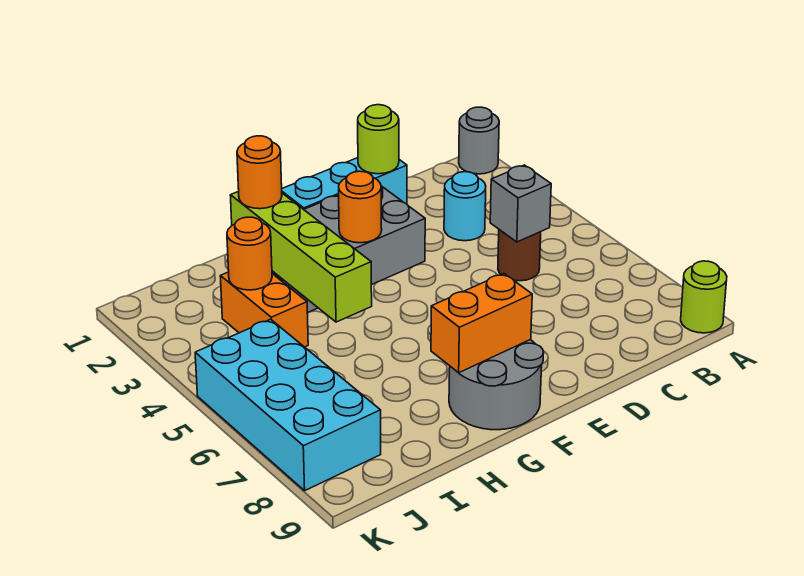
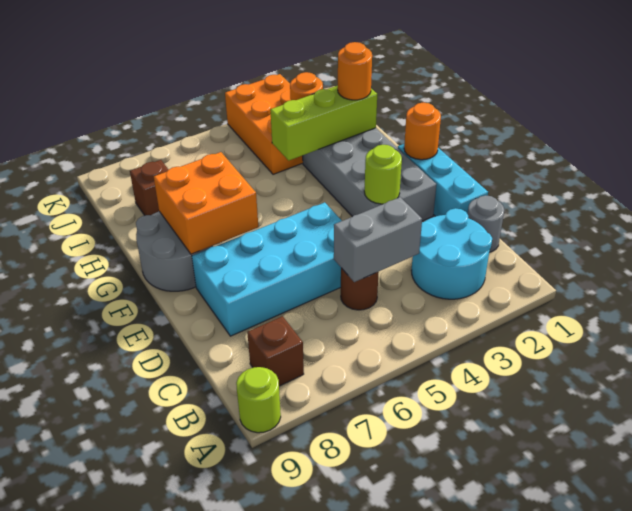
grey 1x1 round brick [459,107,499,174] -> grey 1x1 round brick moved to [468,195,504,252]
none -> brown 1x1 brick [247,316,304,386]
cyan 1x1 round brick [444,172,486,241] -> cyan 2x2 round brick [411,208,492,299]
grey 1x1 brick [490,165,551,242] -> grey 1x2 brick [334,197,422,282]
lime 1x1 round brick [358,105,399,174] -> lime 1x1 round brick moved to [364,145,402,204]
orange 1x1 round brick [339,171,382,243] -> orange 1x1 round brick moved to [404,102,441,160]
orange 1x2 brick [431,273,532,373] -> orange 2x2 brick [154,152,258,254]
lime 1x4 brick [230,191,372,322] -> lime 1x3 brick [270,86,377,160]
orange 1x2 brick [220,272,308,347] -> orange 2x3 brick [225,74,303,174]
none -> brown 1x1 brick [130,160,169,215]
cyan 2x4 brick [195,319,381,491] -> cyan 2x4 brick moved to [192,202,342,336]

